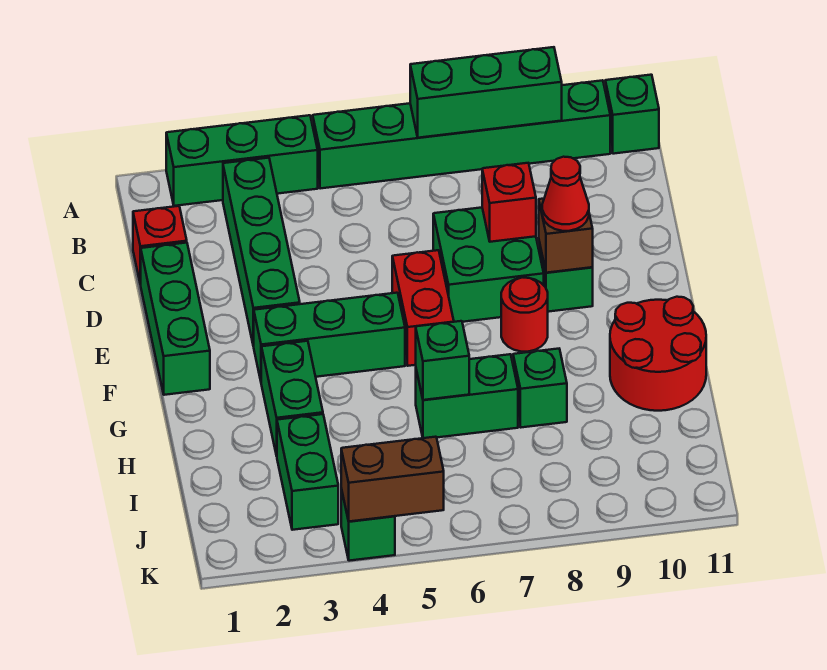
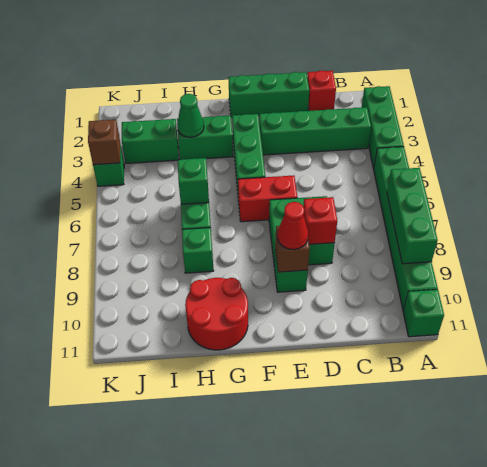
red 1x1 round brick [501,277,548,352] -> none
none -> green 1x1 cone [177,94,204,137]
brown 1x2 brick [341,437,444,521] -> brown 1x1 brick [88,120,120,165]

